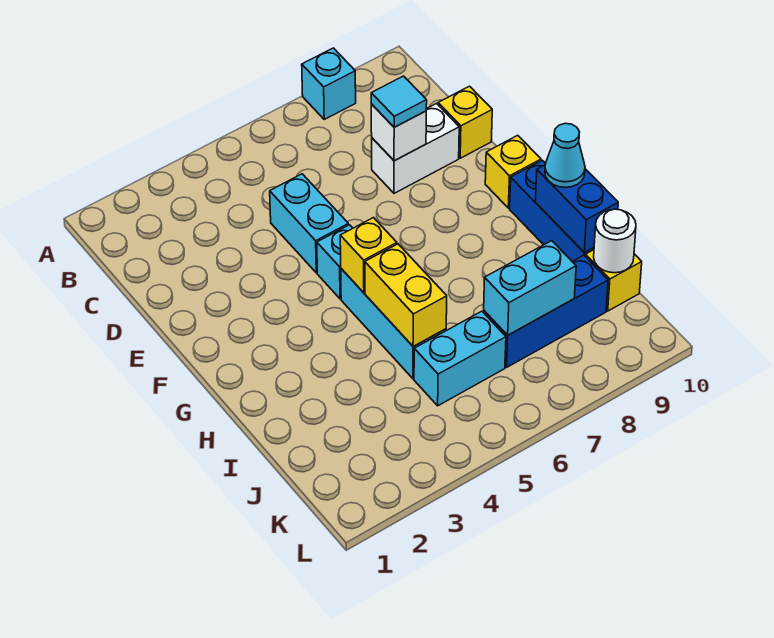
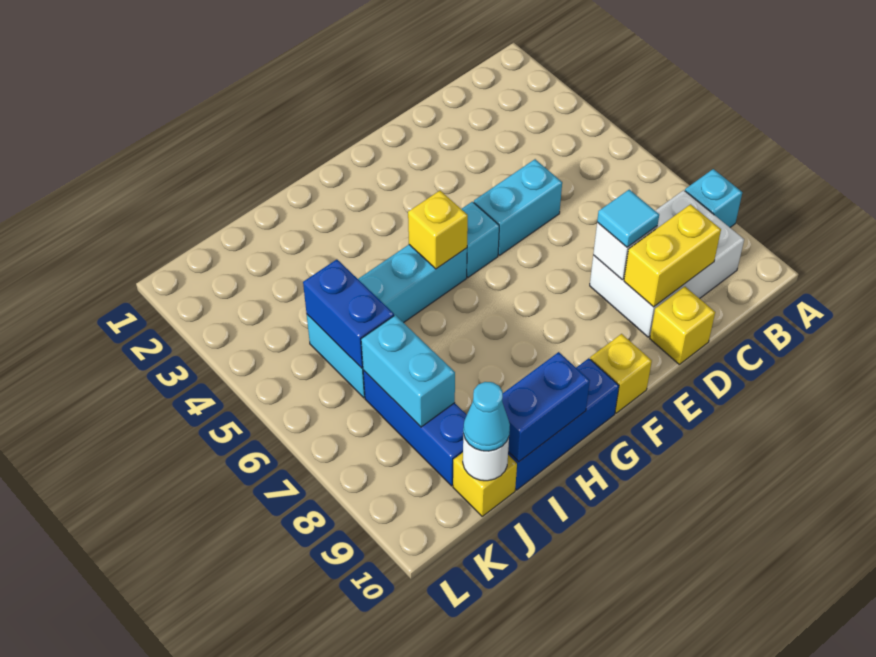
white 1x2 brick [372,104,459,193] -> white 2x3 brick [590,190,744,337]
yellow 1x2 brick [365,244,447,347] -> yellow 1x2 brick moved to [624,204,721,307]
cyan 1x1 cone [545,123,585,187] -> cyan 1x1 cone moved to [463,382,510,451]
none -> blue 1x2 brick [303,259,394,368]

